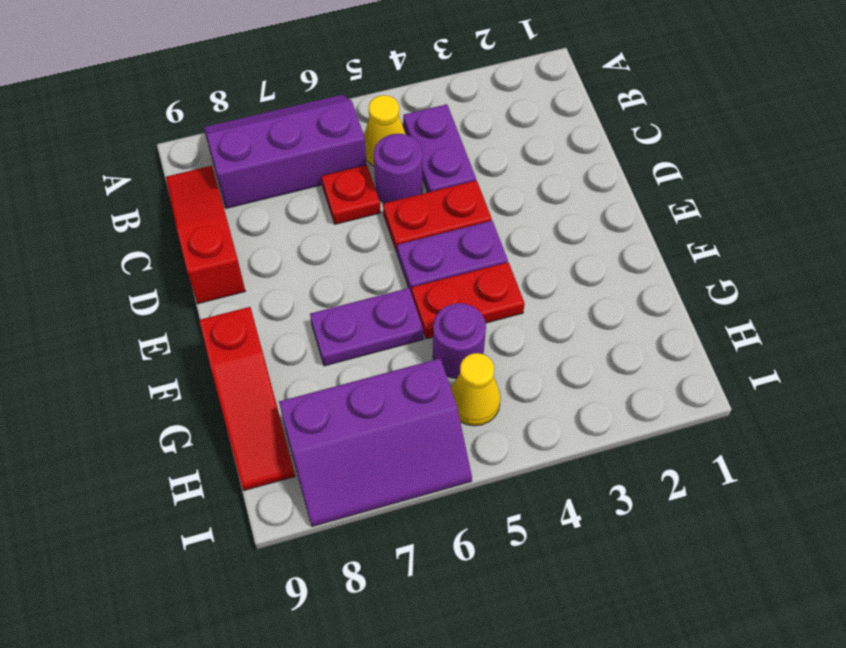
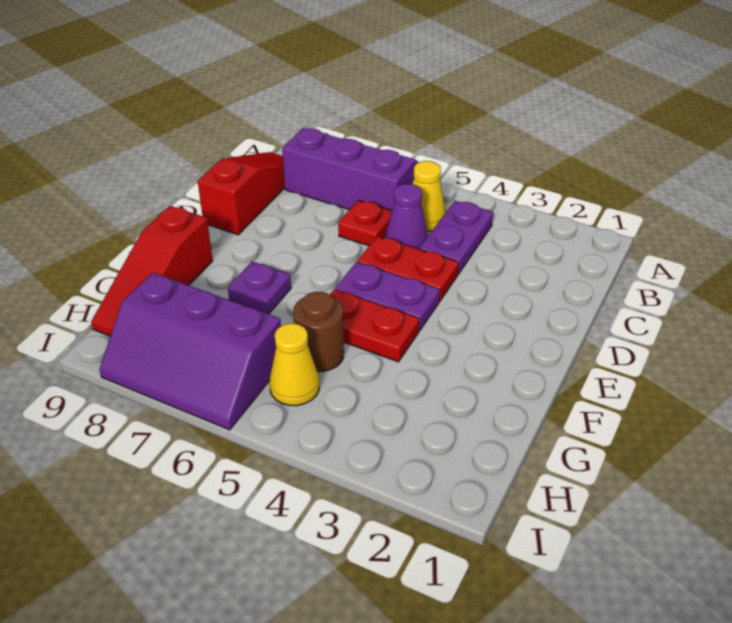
purple 1x1 round brick [374,134,422,203] -> purple 1x1 cone [386,184,428,249]
purple 1x2 plate [310,288,424,366] -> purple 1x1 plate [228,261,291,314]
purple 1x1 round brick [433,303,486,379] -> brown 1x1 round brick [293,292,344,372]

